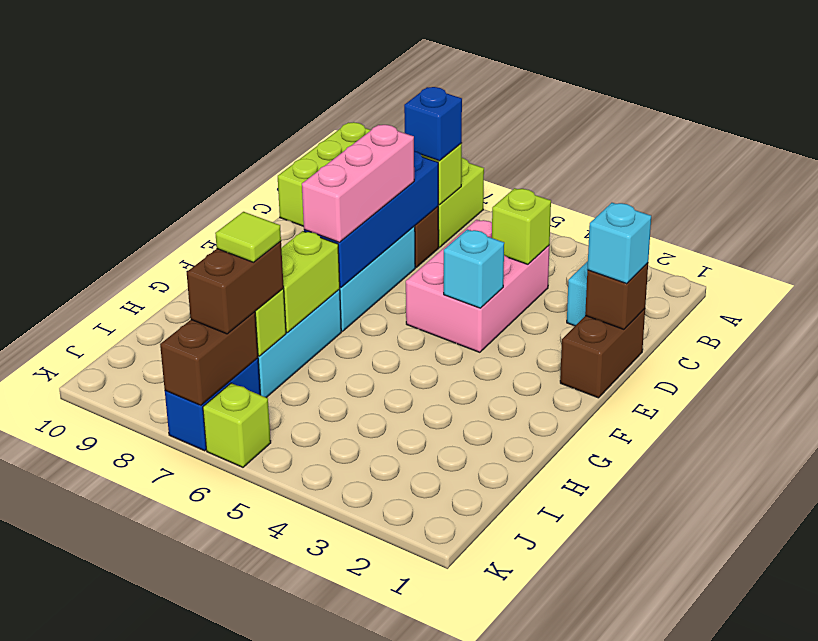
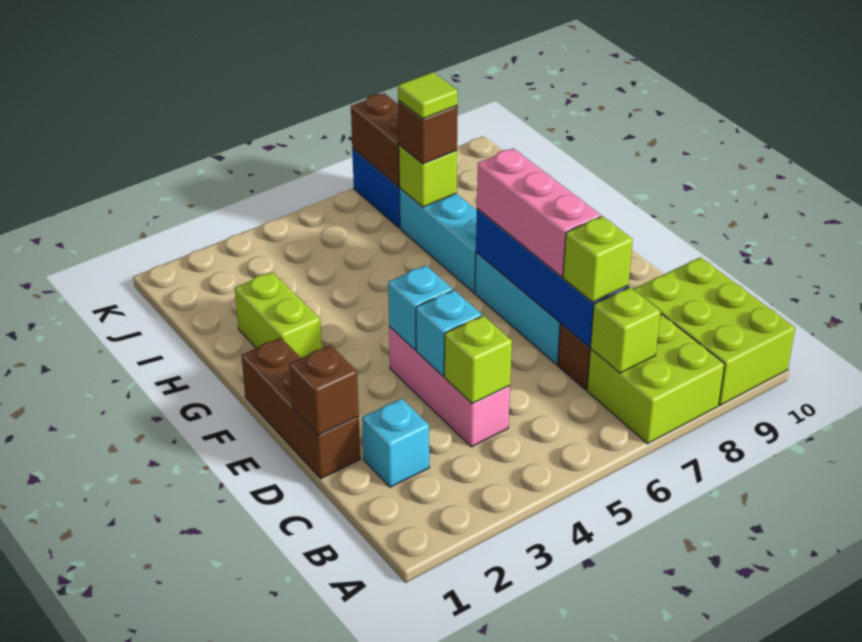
blue 1x1 brick [404,87,462,161] -> none
pink 2x3 brick [406,220,550,352] -> pink 1x3 brick [389,327,510,447]
brown 1x2 brick [560,309,645,398] -> brown 1x3 brick [241,338,360,479]
cyan 1x1 brick [587,203,651,283] -> cyan 1x1 brick moved to [416,290,482,376]
lime 1x2 brick [281,231,340,332] -> lime 1x2 brick moved to [235,272,322,358]
brown 1x2 brick [187,241,284,334] -> brown 1x1 brick [398,100,458,164]
lime 1x1 brick [203,383,271,467] -> lime 1x1 brick moved to [563,216,633,302]

